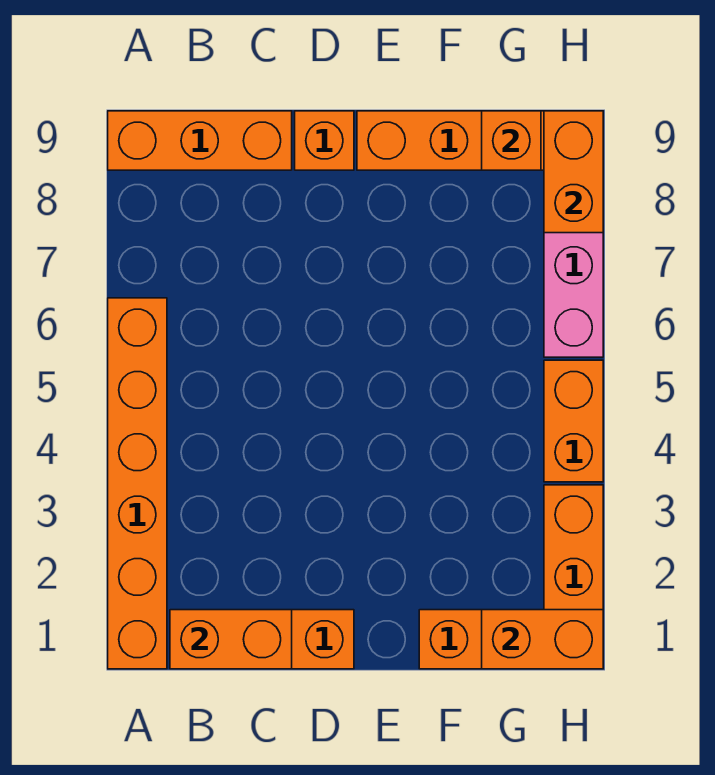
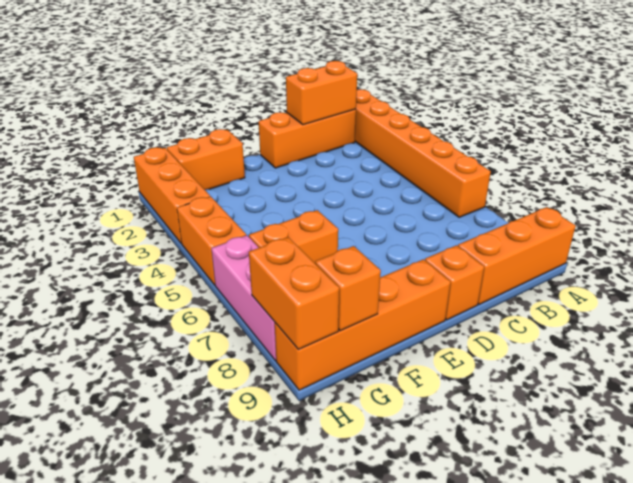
orange 1x2 brick [482,610,603,669] -> orange 1x2 brick moved to [249,210,338,263]

